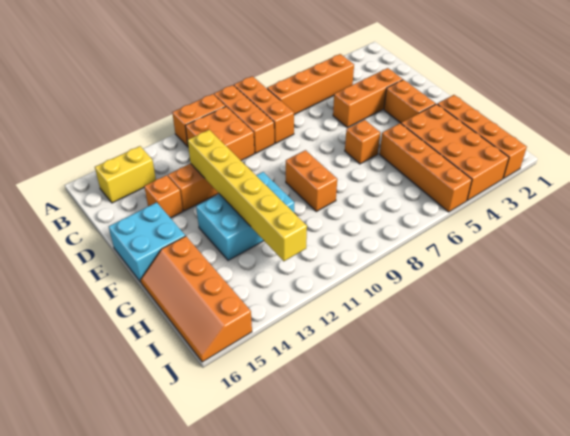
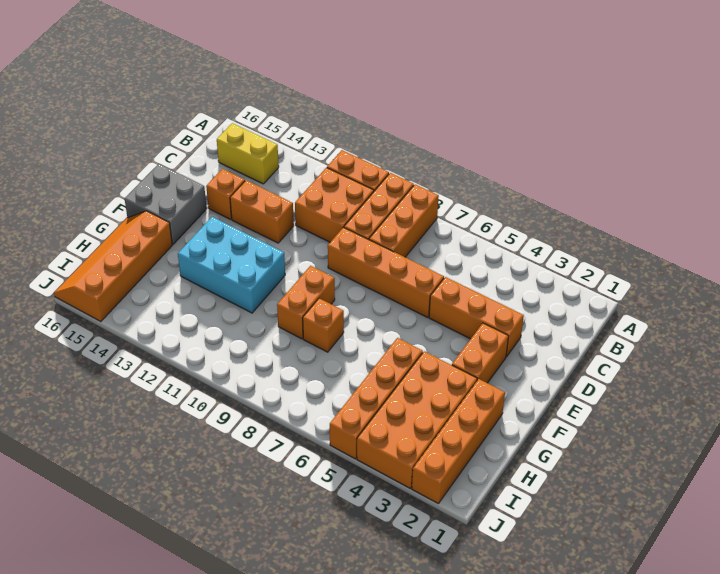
orange 1x4 brick [267,54,354,115] -> orange 1x4 brick moved to [328,227,444,317]
yellow 1x6 brick [188,130,307,261] -> none
cyan 2x2 brick [109,202,185,282] -> grey 2x2 brick [125,164,207,244]
orange 1x1 brick [345,120,380,164] -> orange 1x1 brick moved to [303,298,344,352]

